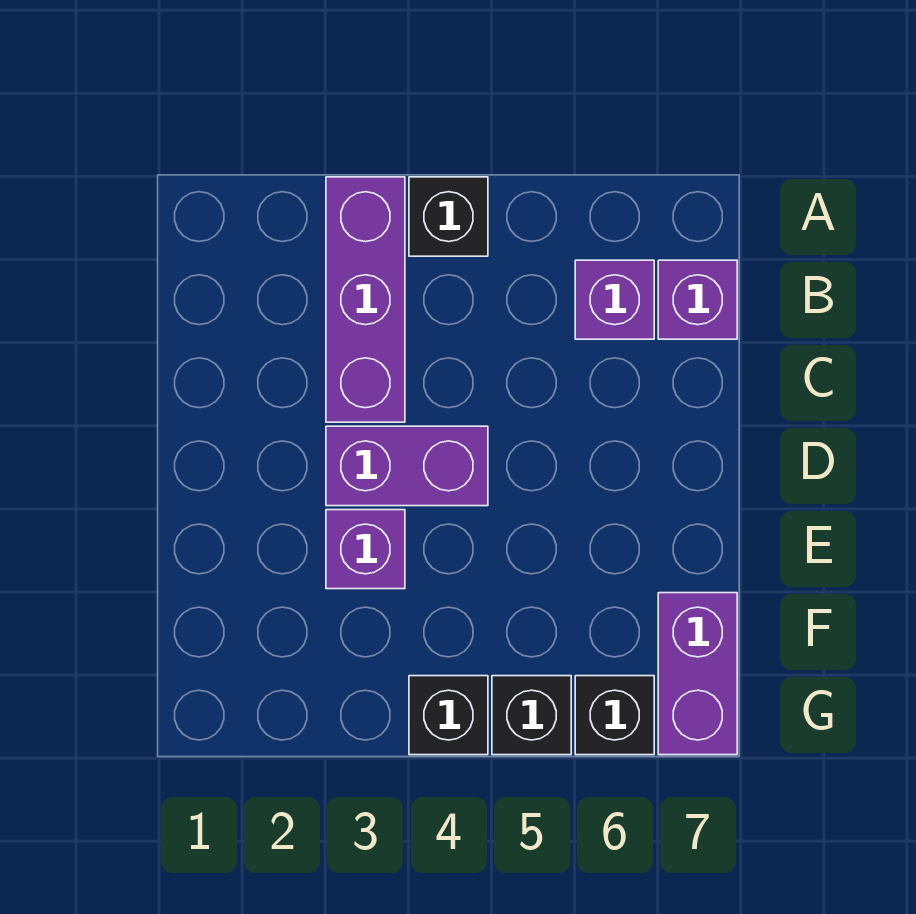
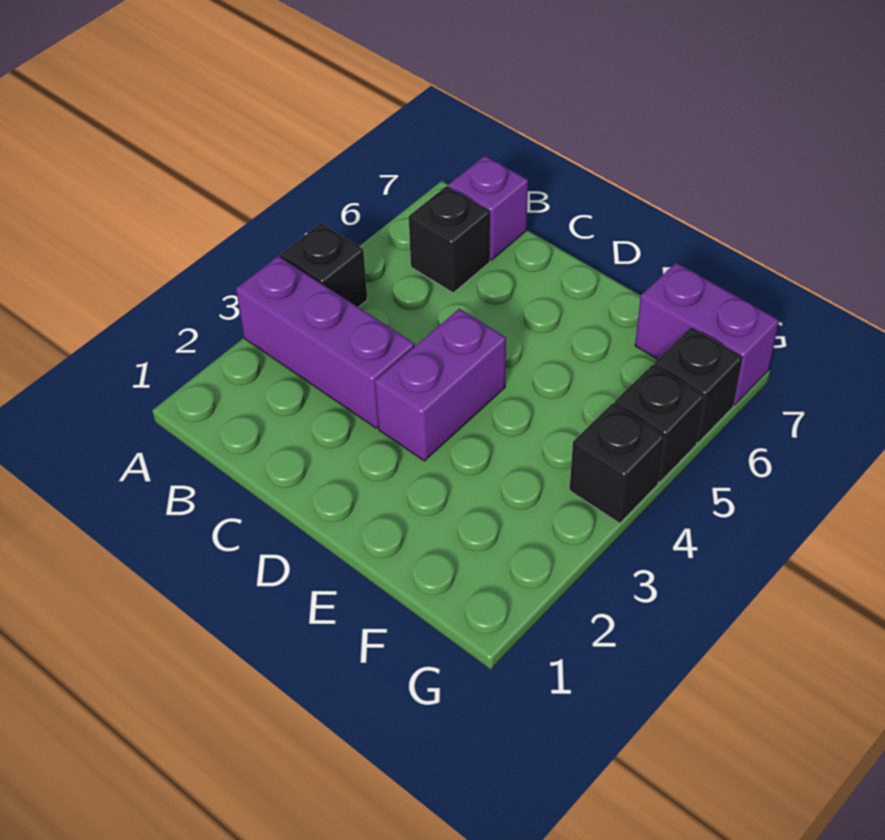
purple 1x1 brick [575,260,654,339] -> black 1x1 brick [409,186,490,293]
purple 1x1 brick [326,510,405,589] -> none

